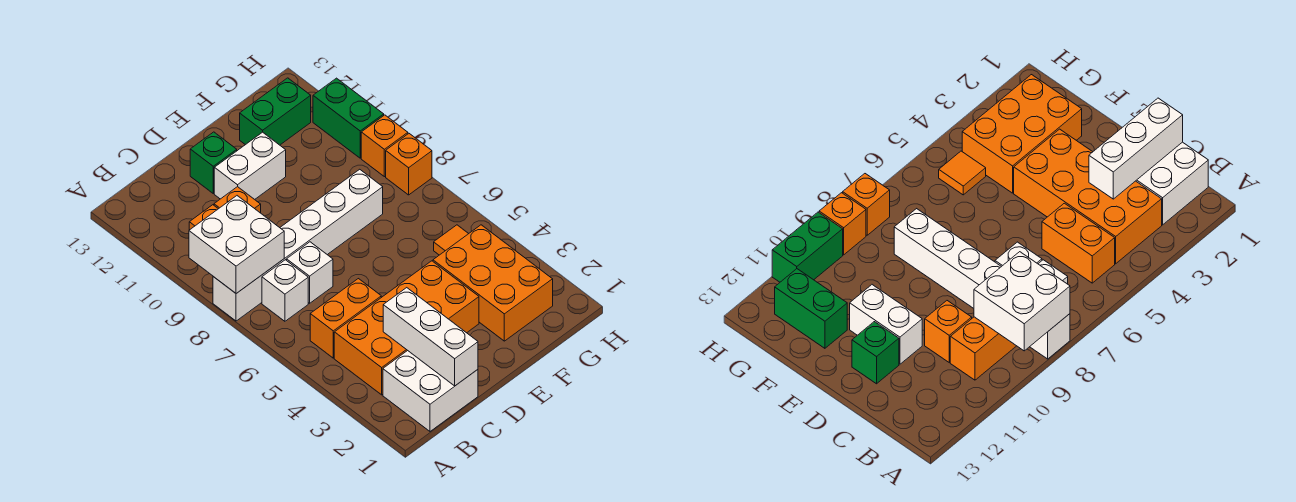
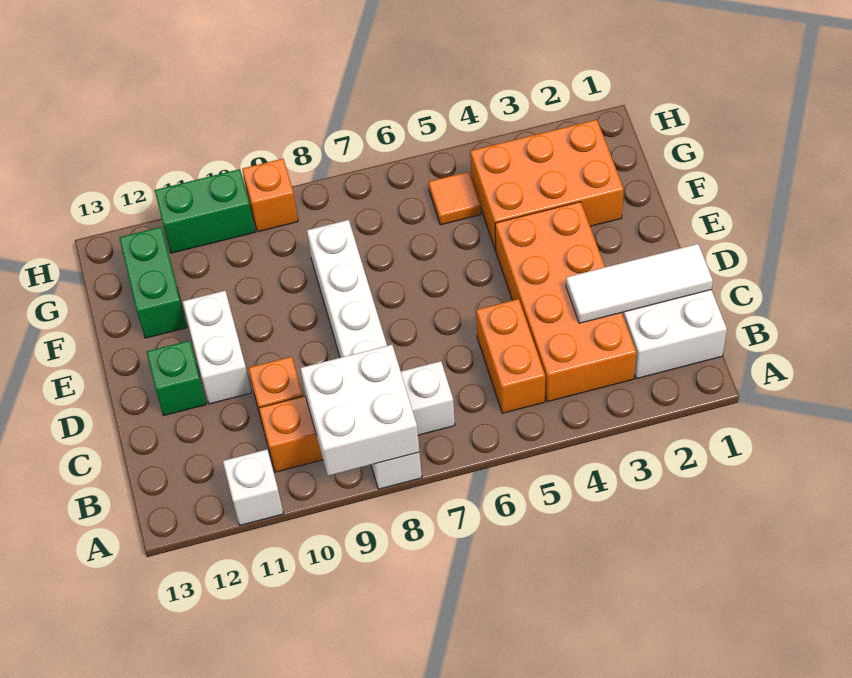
white 1x3 brick [383,288,478,386] -> white 1x3 tile [566,244,713,323]
white 1x1 brick [287,242,333,303] -> white 1x1 brick moved to [223,450,283,525]
orange 1x1 brick [386,134,432,195] -> none

